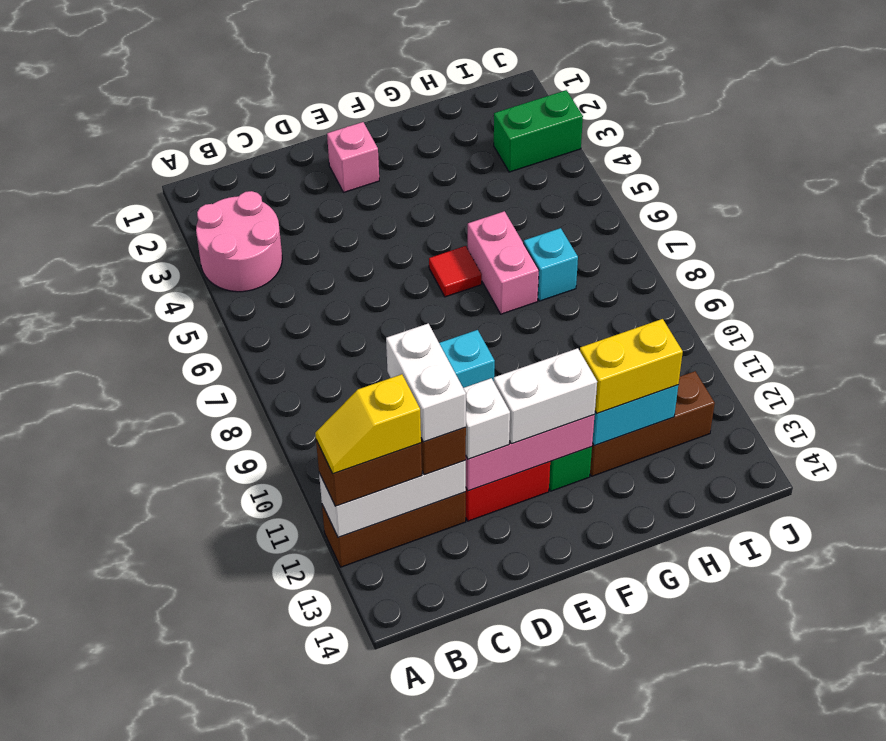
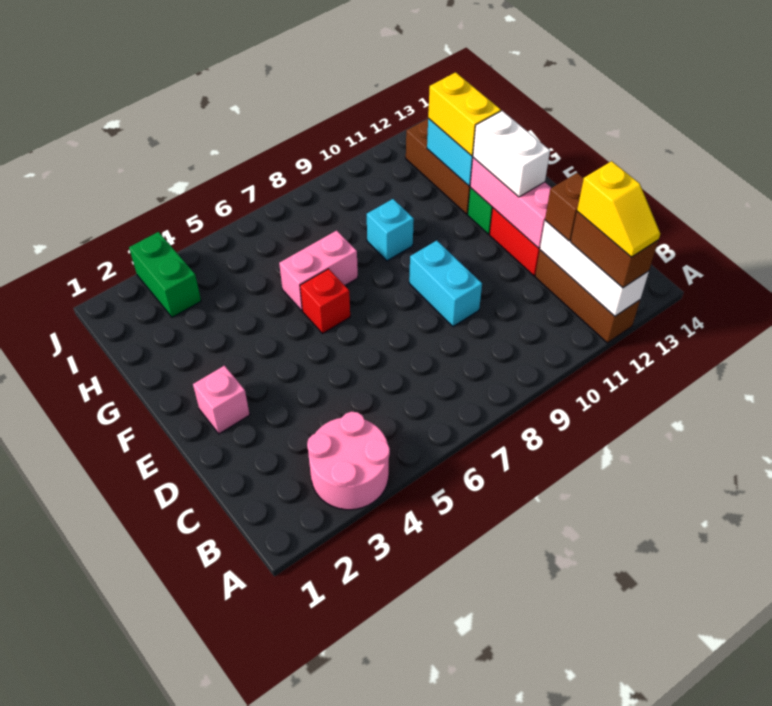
white 1x2 brick [386,323,466,442] -> none
white 1x1 brick [463,378,510,459] -> none
red 1x1 tile [429,246,482,297] -> red 1x1 brick [300,269,350,333]
cyan 1x1 brick [524,228,578,301] -> cyan 1x1 brick moved to [367,199,414,261]

